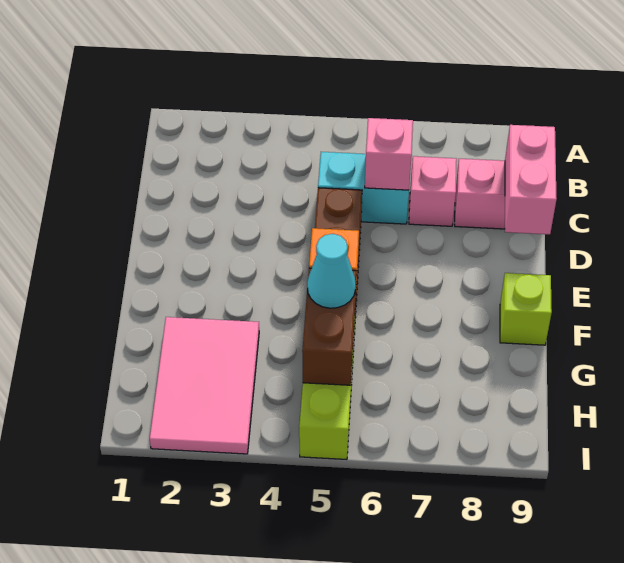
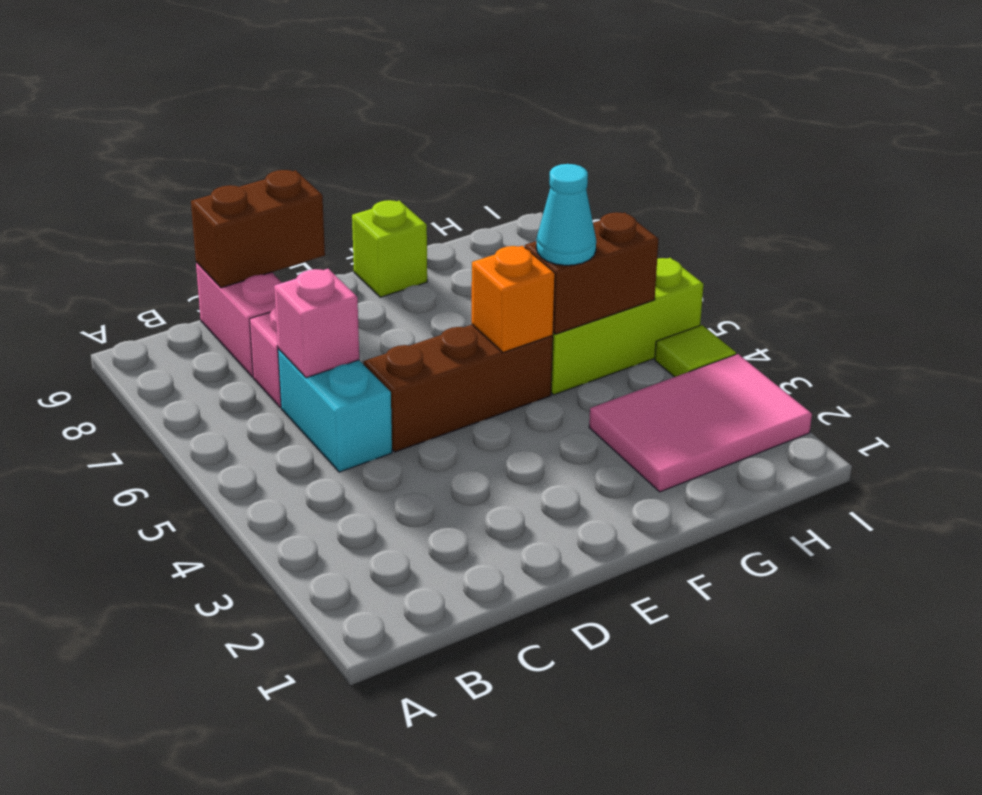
pink 1x2 brick [505,125,557,234] -> brown 1x2 brick [191,170,325,288]
none -> lime 1x1 tile [655,325,736,377]

